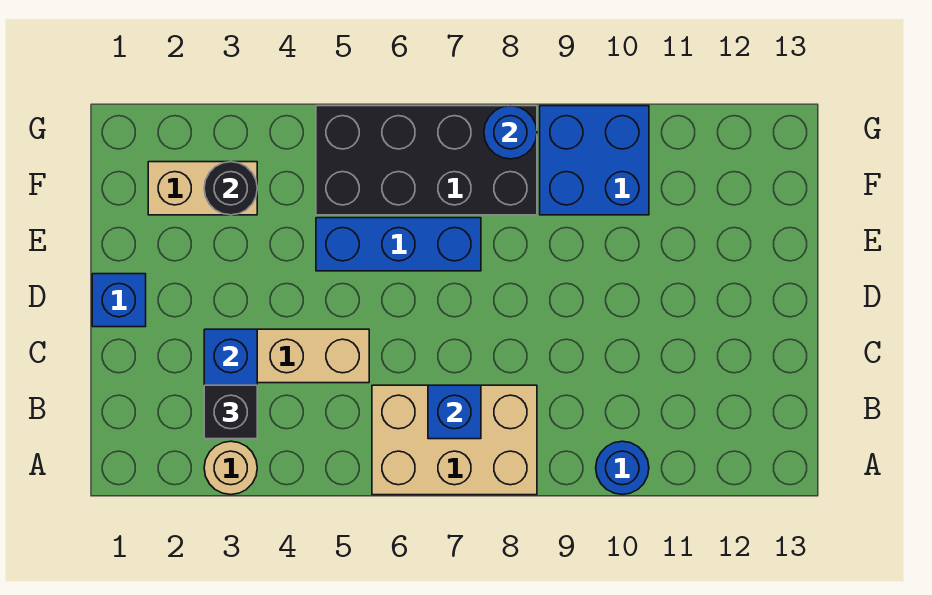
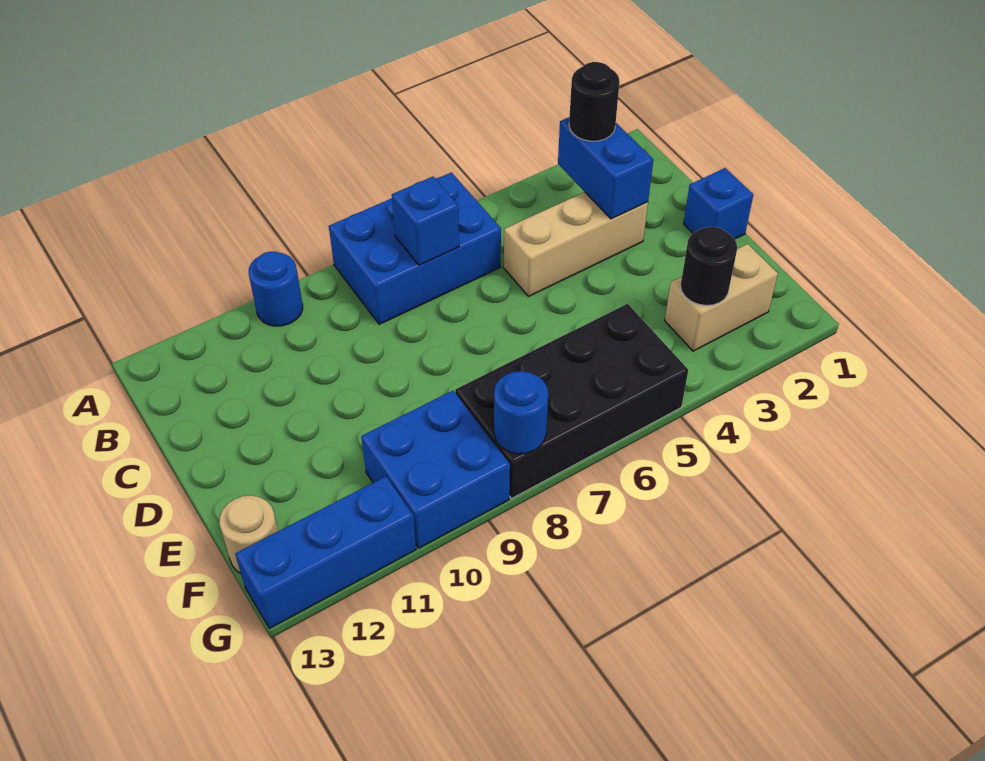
tan 1x1 round brick [204,441,257,495] -> tan 1x1 round brick moved to [219,495,278,573]
tan 2x3 brick [372,385,537,495] -> blue 2x3 brick [329,172,501,324]
black 1x1 brick [204,385,257,439] -> black 1x1 round brick [569,62,620,141]
blue 1x3 brick [316,218,481,271] -> blue 1x3 brick moved to [235,476,416,628]

